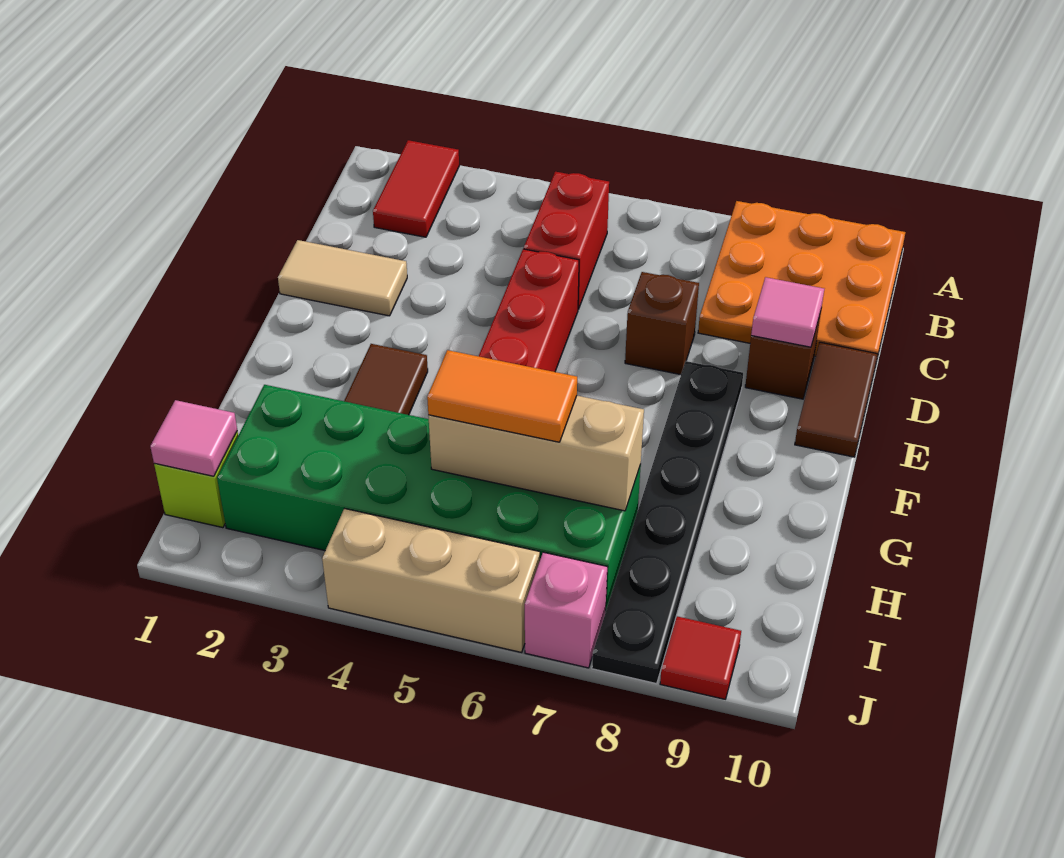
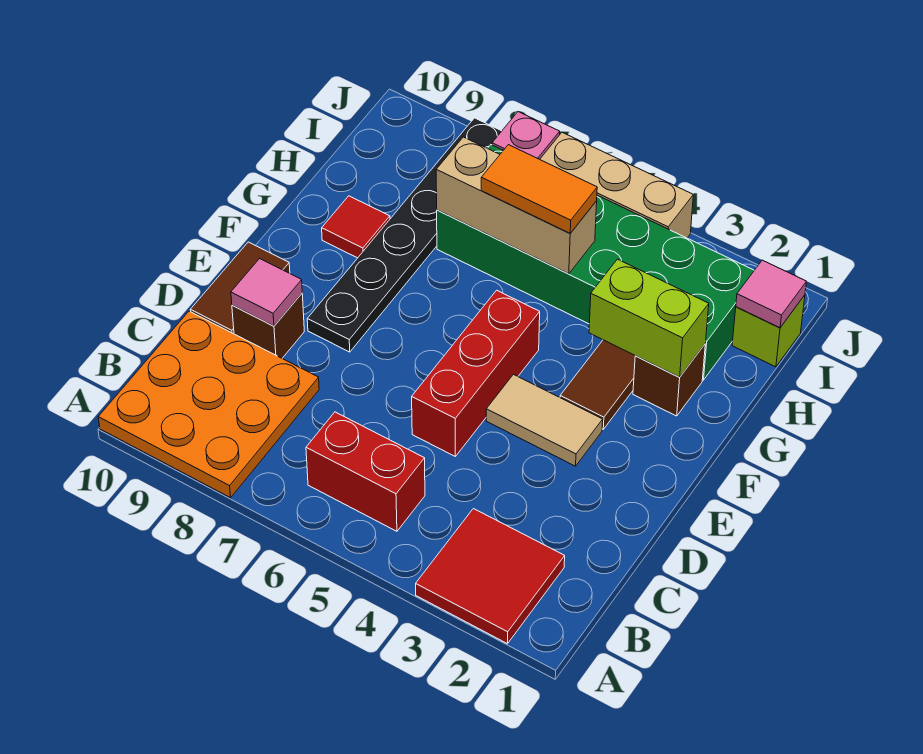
red 1x2 tile [373,140,459,237] -> red 2x2 tile [416,509,565,644]
red 1x2 brick [524,172,609,309] -> red 1x2 brick turned to [306,412,425,531]
tan 1x2 tile [278,240,407,316] -> tan 1x2 tile moved to [486,375,603,466]
brown 1x1 brick [625,272,699,375] -> brown 1x1 brick moved to [633,344,705,416]
none -> lime 1x2 brick [589,259,709,377]
red 1x1 tile [660,616,741,699] -> red 1x1 tile moved to [322,196,390,258]

